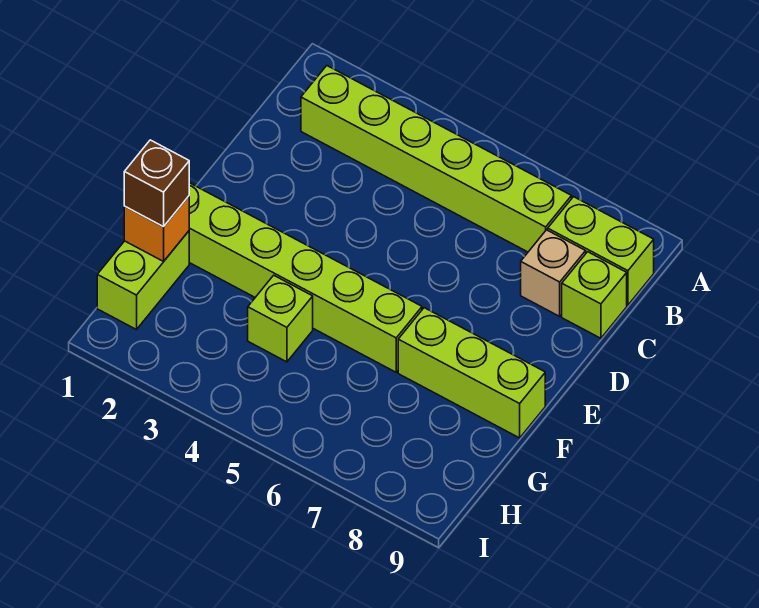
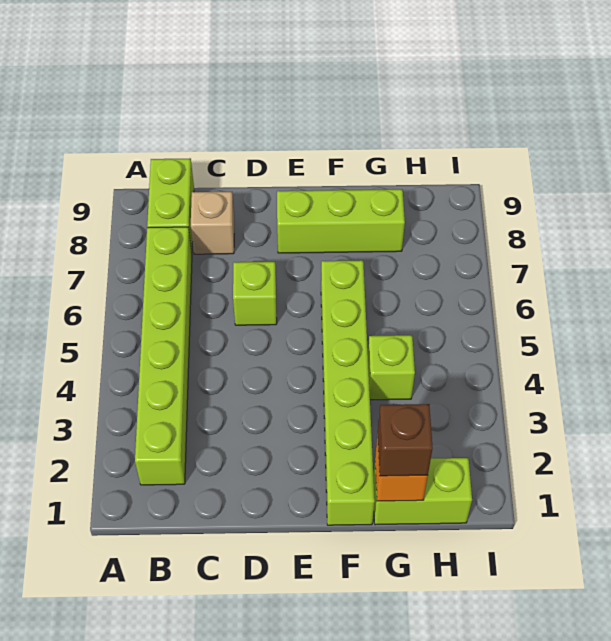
lime 1x1 brick [562,252,627,338] -> lime 1x1 brick moved to [233,262,277,325]
lime 1x3 brick [398,308,545,438] -> lime 1x3 brick turned to [277,189,405,253]

